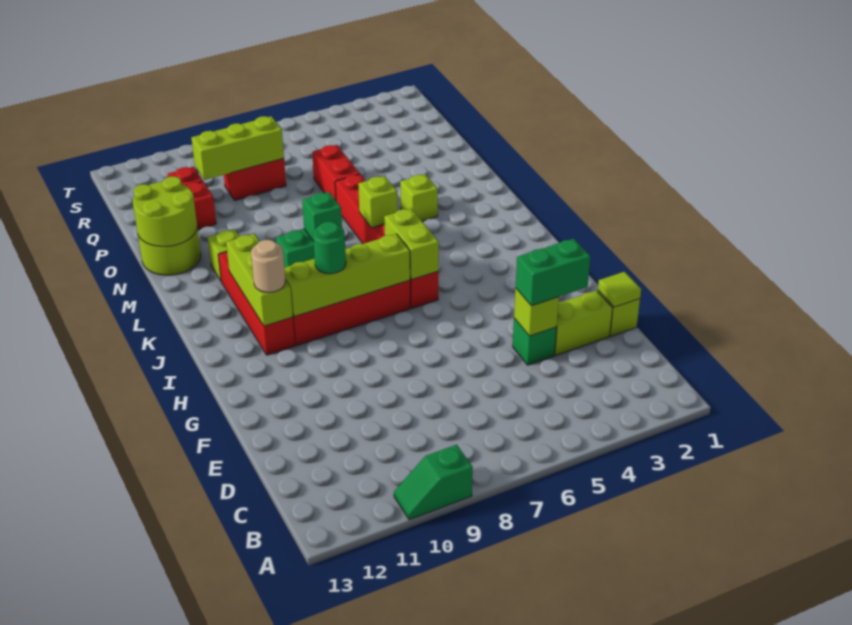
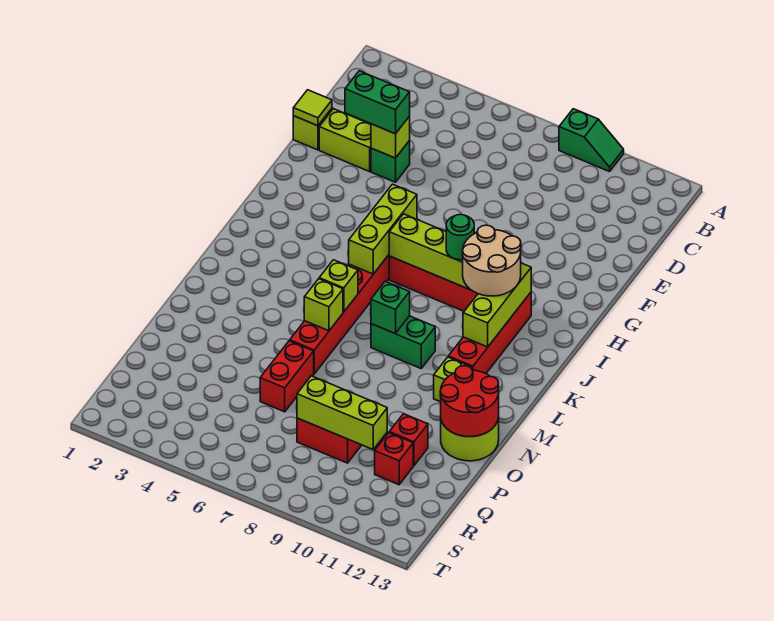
lime 1x2 brick [384,208,439,280] -> lime 1x3 brick [349,184,417,274]
tan 1x1 round brick [251,240,286,292] -> tan 2x2 round brick [462,225,521,296]
lime 1x1 brick [400,174,438,221] -> lime 1x1 brick moved to [304,279,343,331]
lime 2x2 round brick [133,176,197,247] -> red 2x2 round brick [440,366,499,437]

